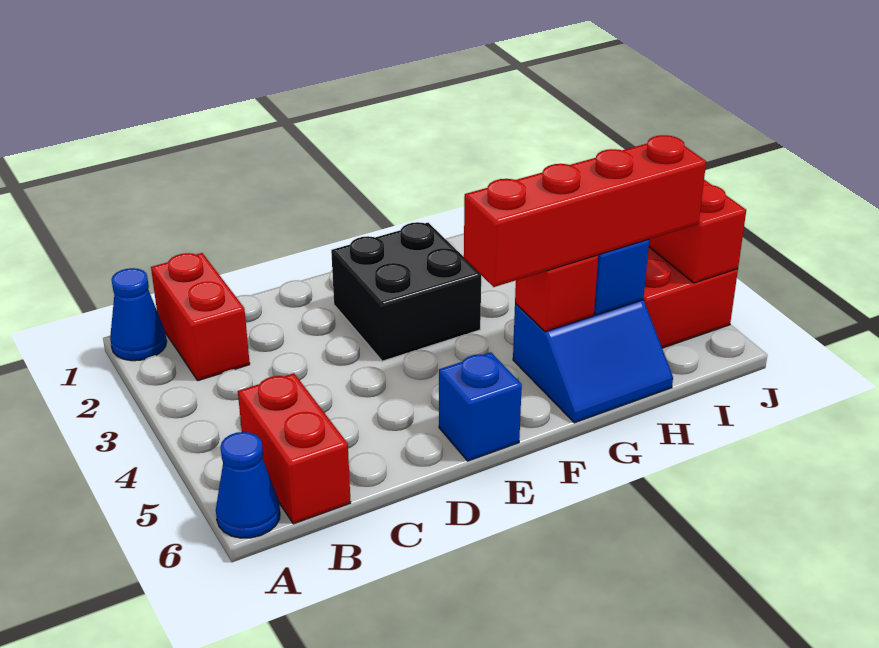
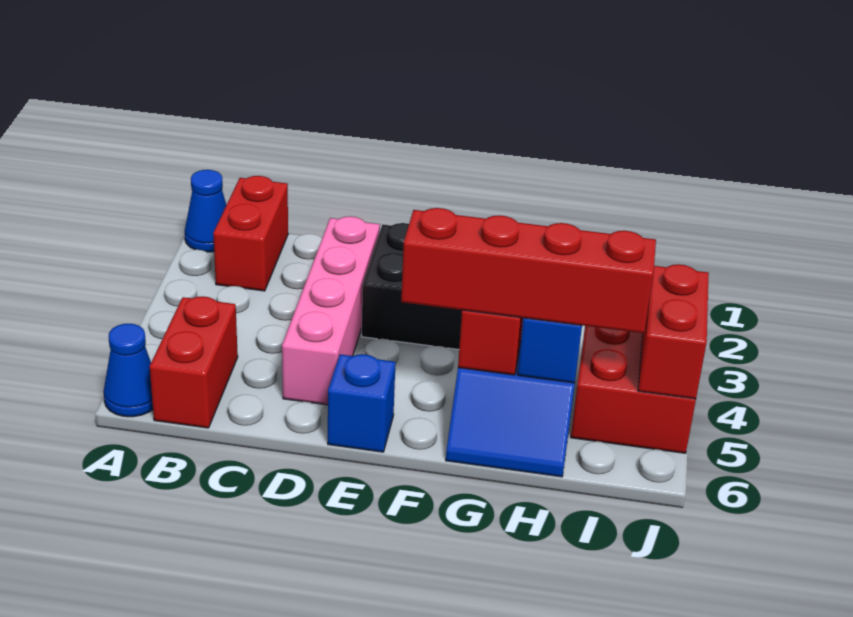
none -> pink 1x4 brick [282,216,380,405]

